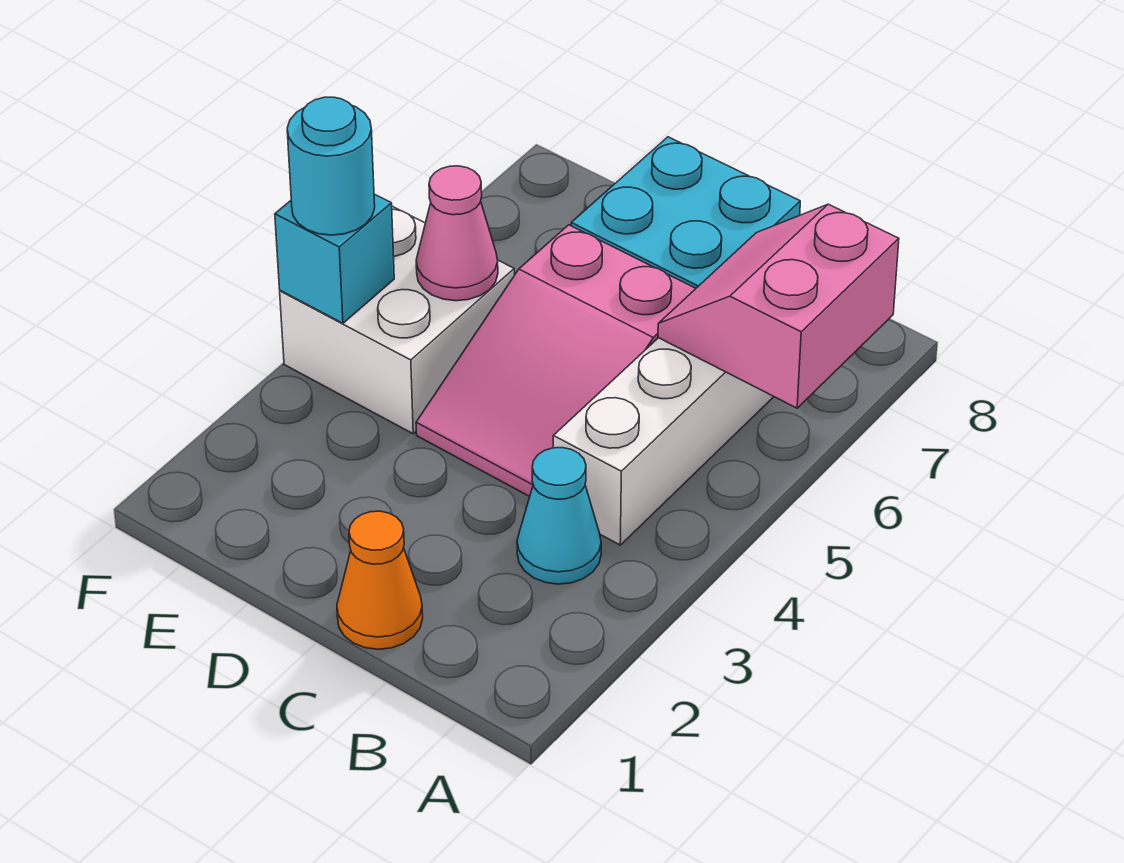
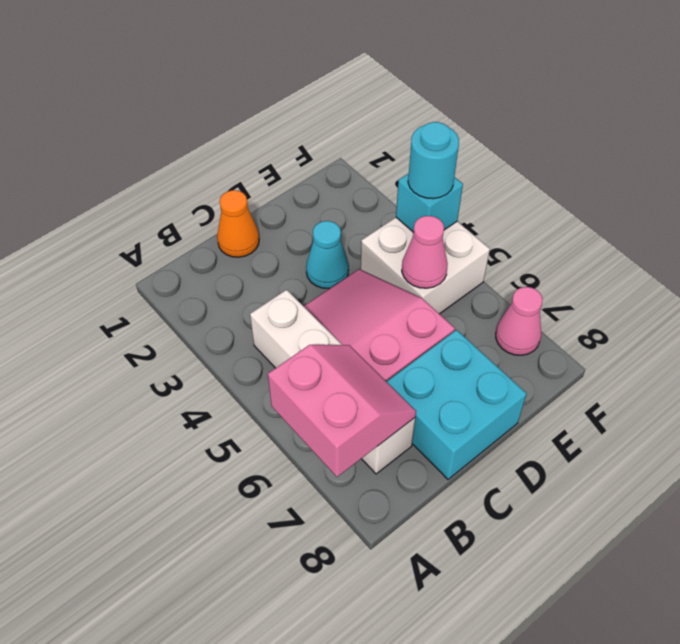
cyan 1x1 cone [517,448,601,584] -> cyan 1x1 cone moved to [306,221,349,289]
none -> pink 1x1 cone [496,287,542,355]

